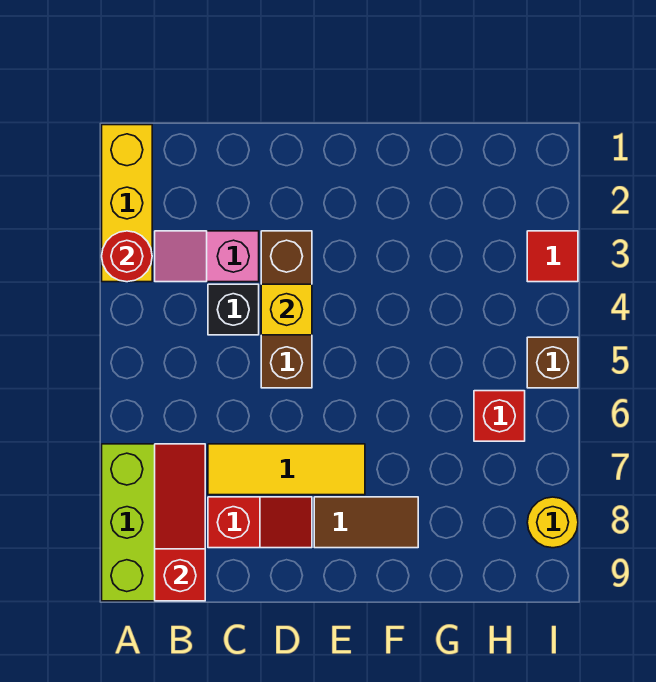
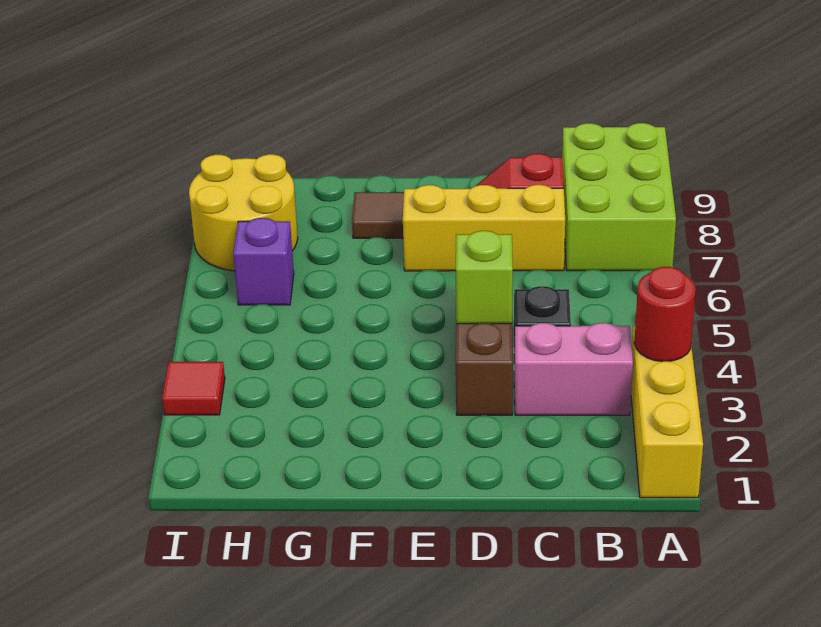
pink 1x2 slope [155,231,259,282] -> pink 1x2 brick [514,323,633,415]
red 1x3 slope [155,444,205,601] -> none
yellow 1x3 tile [208,444,365,495] -> yellow 1x3 brick [403,185,565,271]
yellow 1x1 brick [261,284,312,335] -> lime 1x1 brick [456,231,513,324]
red 1x1 brick [474,391,525,441] -> purple 1x1 brick [233,218,294,305]
brown 1x1 brick [527,337,578,388] -> none
yellow 1x1 round brick [527,497,578,548] -> yellow 2x2 round brick [189,154,298,271]

